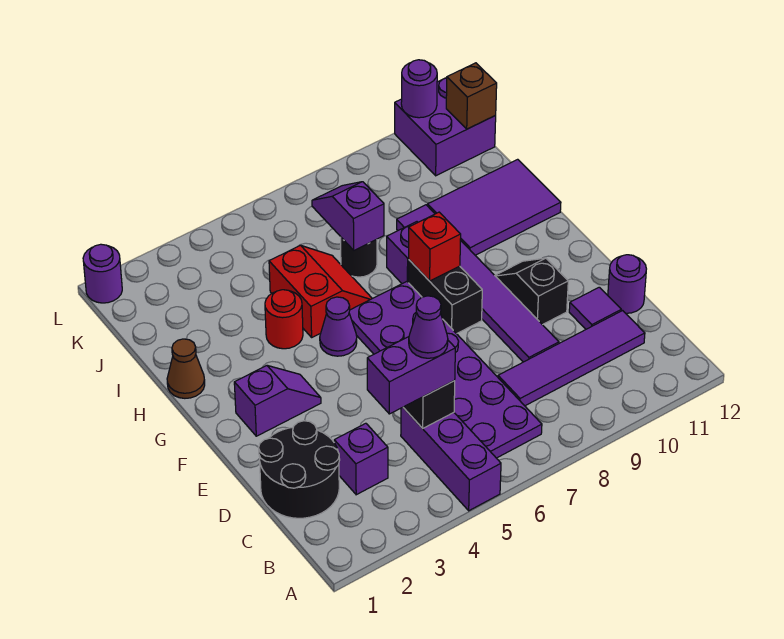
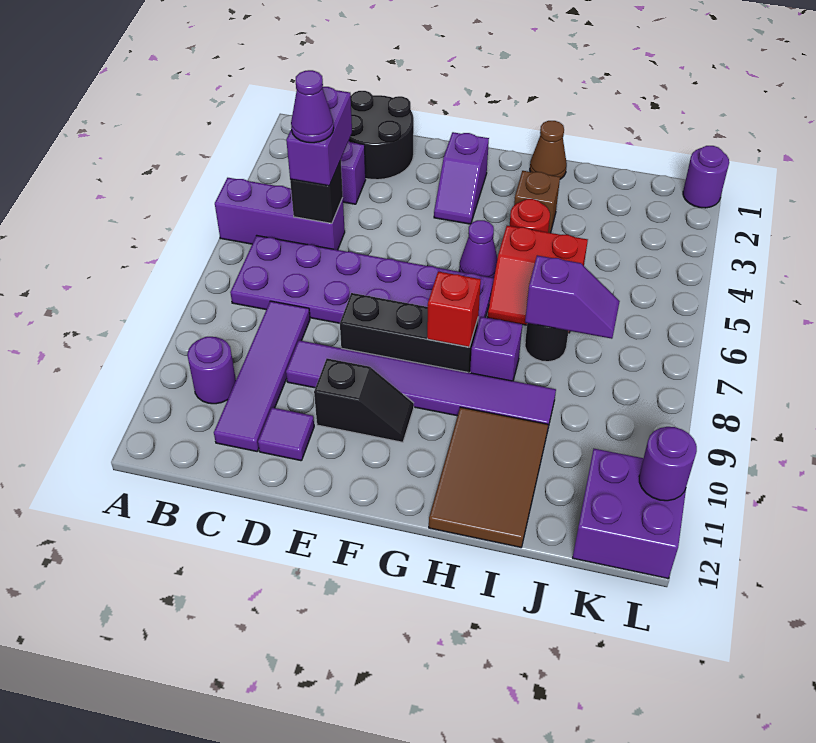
purple 1x1 round brick [608,255,646,313] -> purple 1x1 round brick moved to [187,337,236,404]
black 1x2 brick [408,260,482,334] -> black 1x3 brick [340,293,478,373]
purple 2x3 tile [428,159,561,255] -> brown 2x3 tile [429,407,548,547]
brown 1x1 brick [446,63,497,129] -> brown 1x1 brick moved to [514,171,560,233]

